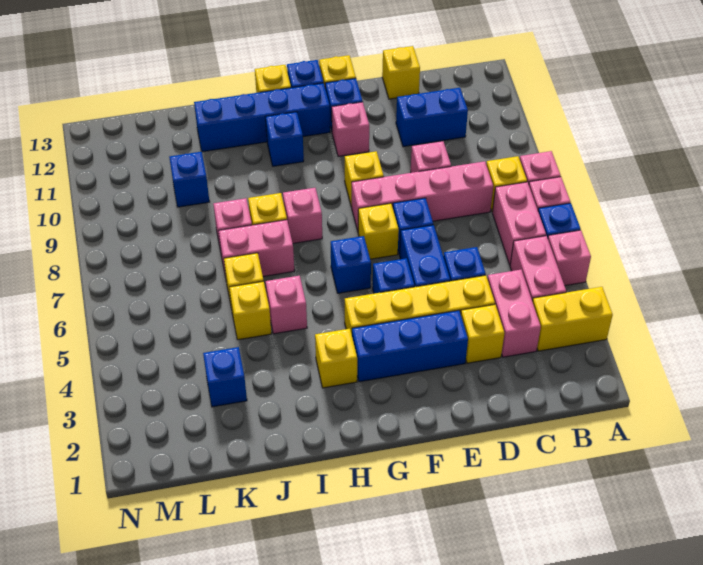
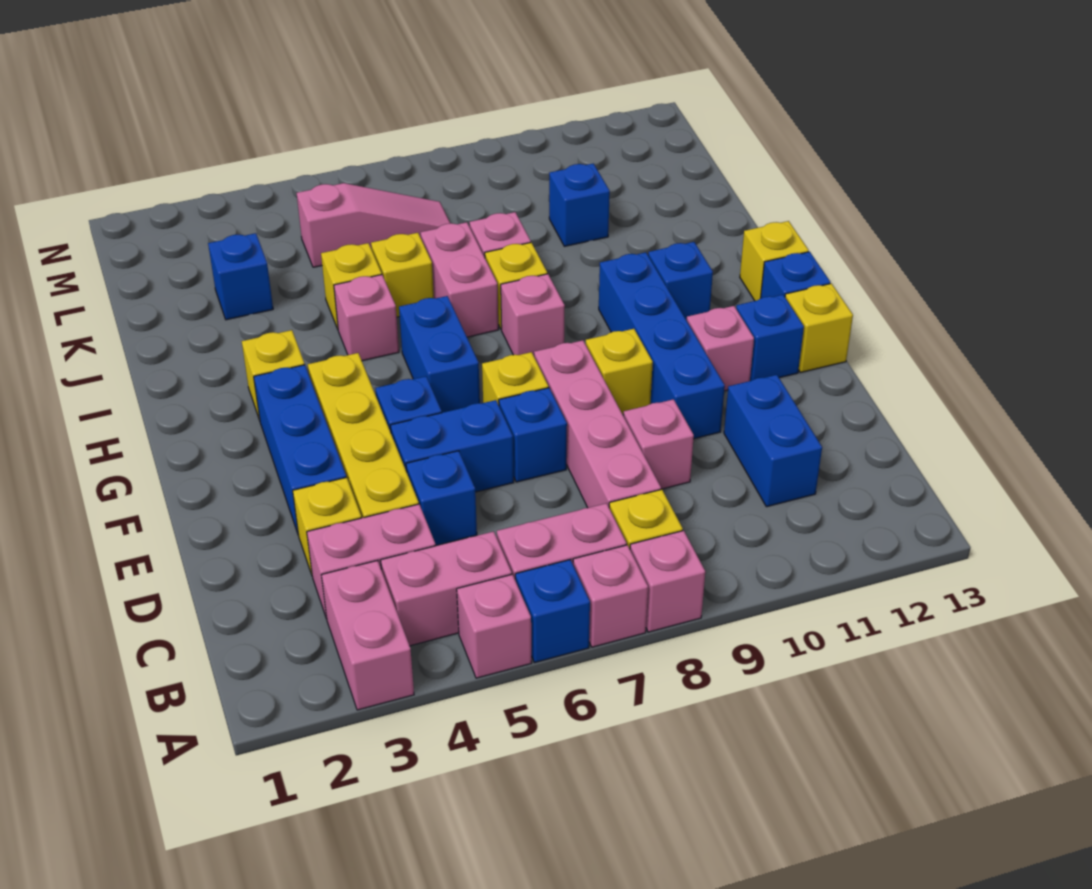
yellow 1x2 brick [532,287,613,351] -> pink 1x2 brick [322,560,414,710]
yellow 1x1 brick [382,46,420,99] -> none
blue 1x1 brick [331,236,371,293] -> blue 1x2 brick [399,296,480,413]
blue 1x4 brick [194,83,330,152] -> blue 1x4 brick moved to [599,252,725,439]
none -> pink 1x3 slope [297,183,450,267]

